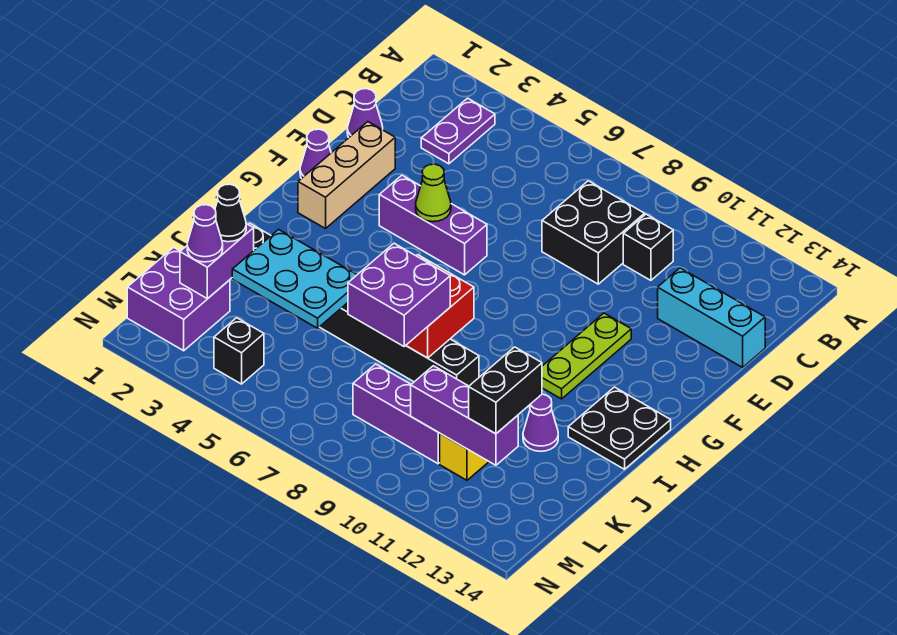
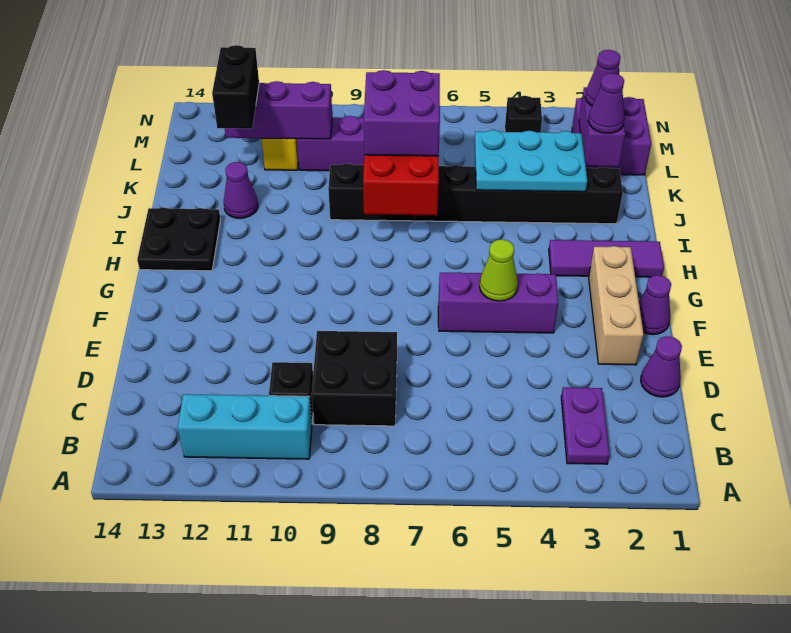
cyan 1x3 brick [658,268,765,367] -> cyan 1x3 brick moved to [178,394,312,459]
lime 1x3 plate [542,313,631,399] -> none
none -> purple 1x3 tile [549,240,664,277]
black 1x1 cone [215,184,246,242] -> purple 1x1 cone [588,73,625,133]

